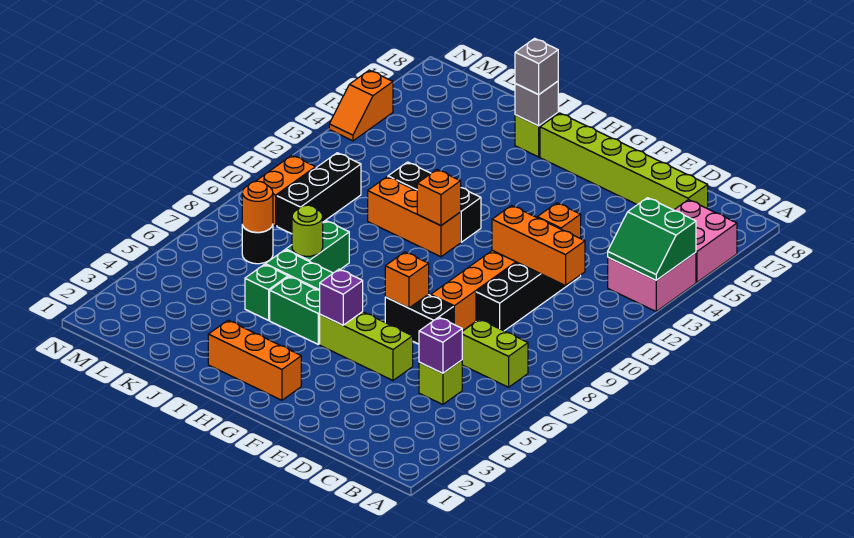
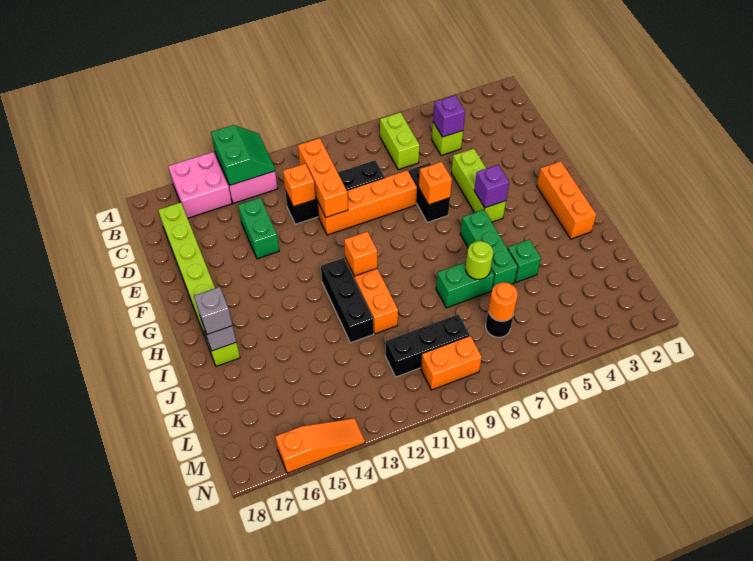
green 1x2 brick [270,276,320,344] -> green 1x2 brick moved to [238,198,279,259]
orange 1x2 slope [329,70,393,141] -> orange 1x3 slope [275,418,365,473]

